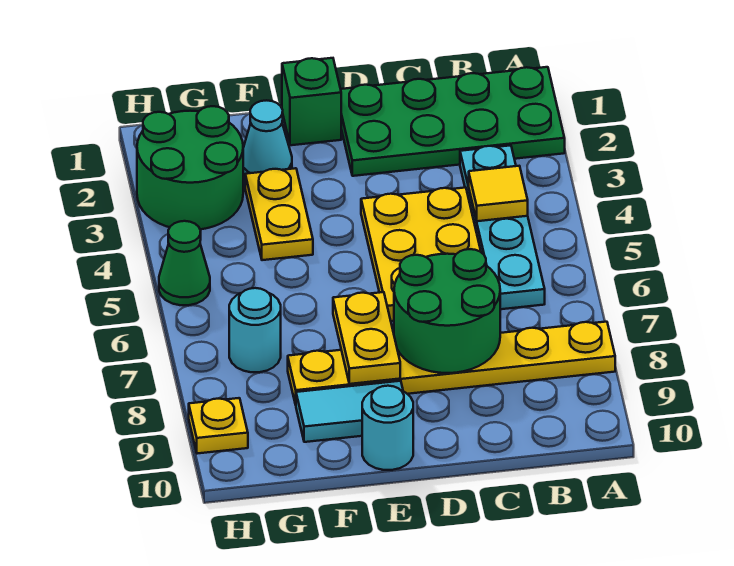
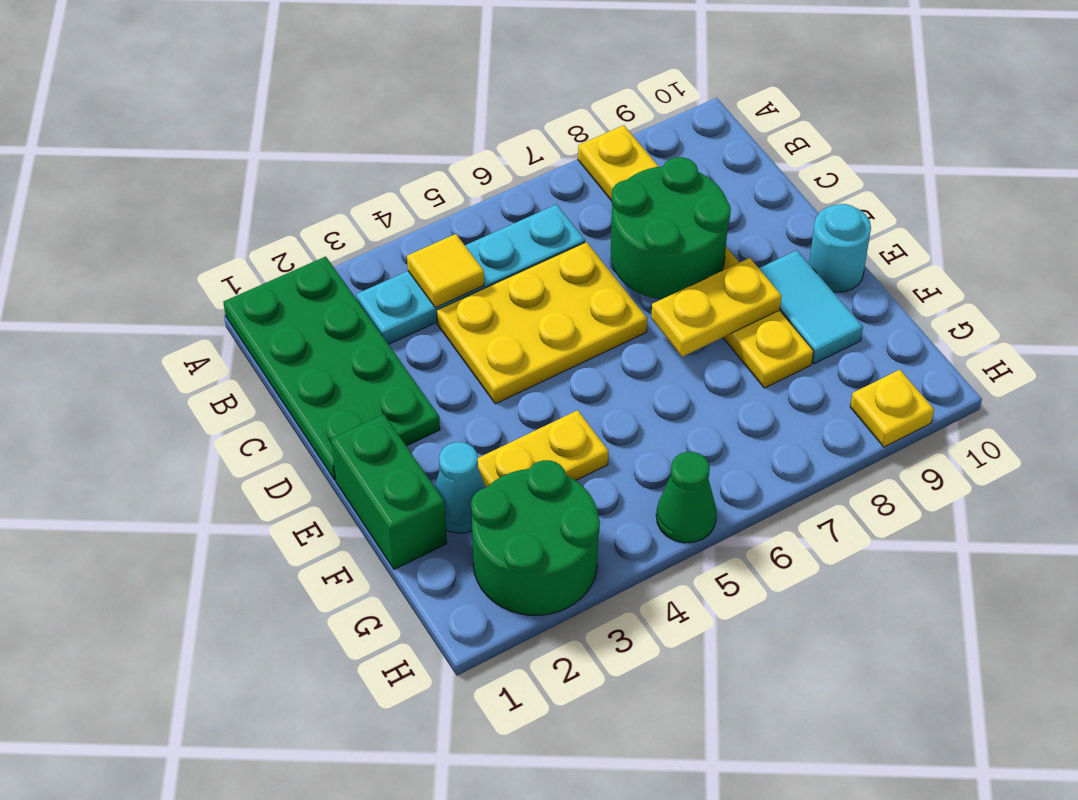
green 1x1 brick [282,58,341,145] -> green 1x2 brick [331,414,447,569]
cyan 1x1 round brick [229,288,281,372] -> none

